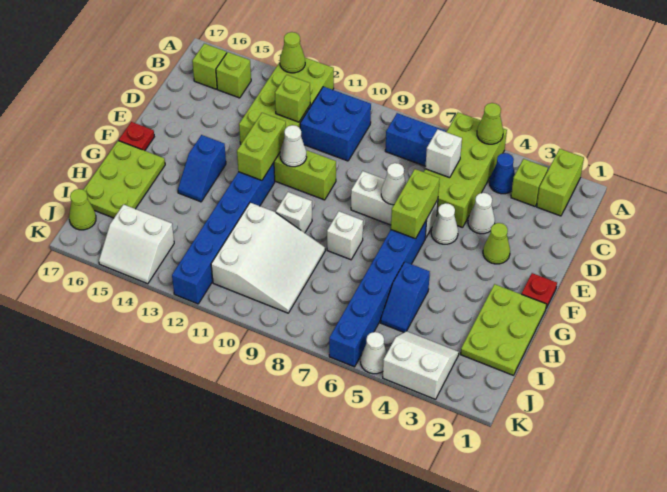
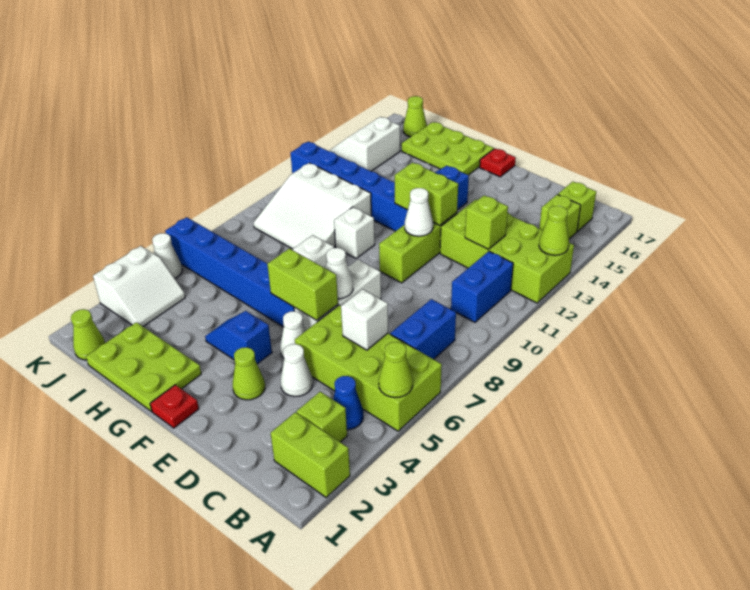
blue 2x2 brick [300,87,371,161] -> blue 1x2 brick [451,251,513,322]
blue 1x2 slope [380,262,430,332] -> blue 1x2 slope moved to [205,311,272,364]
none -> lime 1x1 cone [71,309,105,360]

